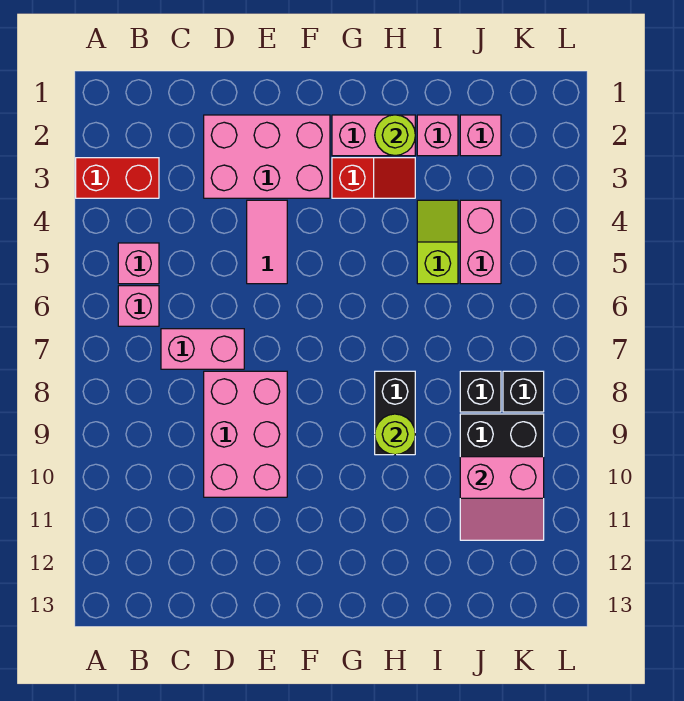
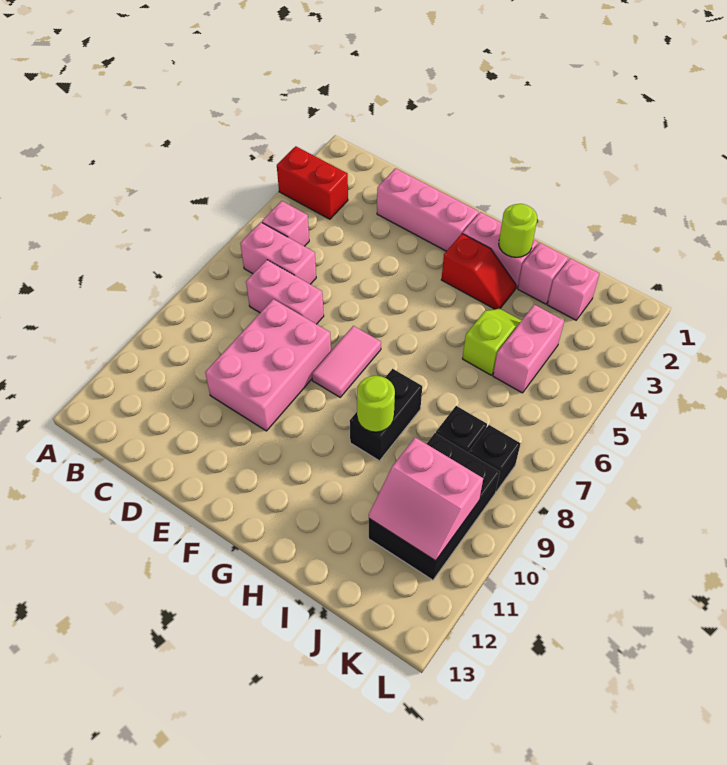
pink 1x1 brick [118,286,159,326] -> pink 1x2 brick [240,222,316,284]
pink 2x3 brick [204,115,330,198] -> pink 1x3 brick [377,168,479,251]
pink 1x2 tile [247,200,287,284] -> pink 1x2 tile moved to [312,326,381,397]

